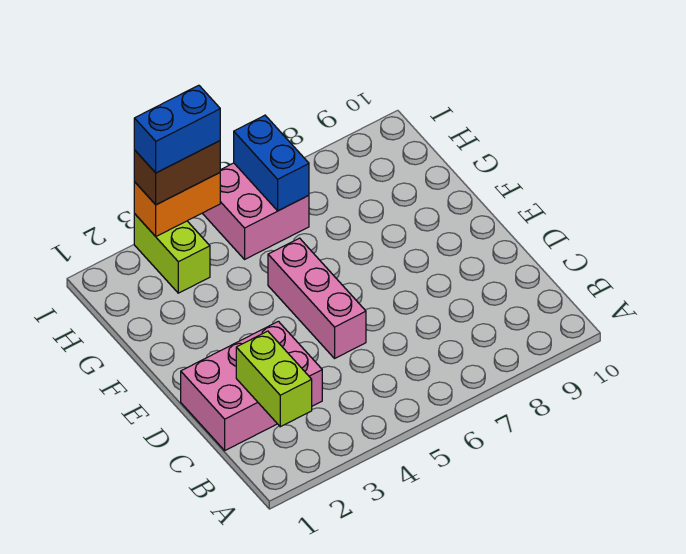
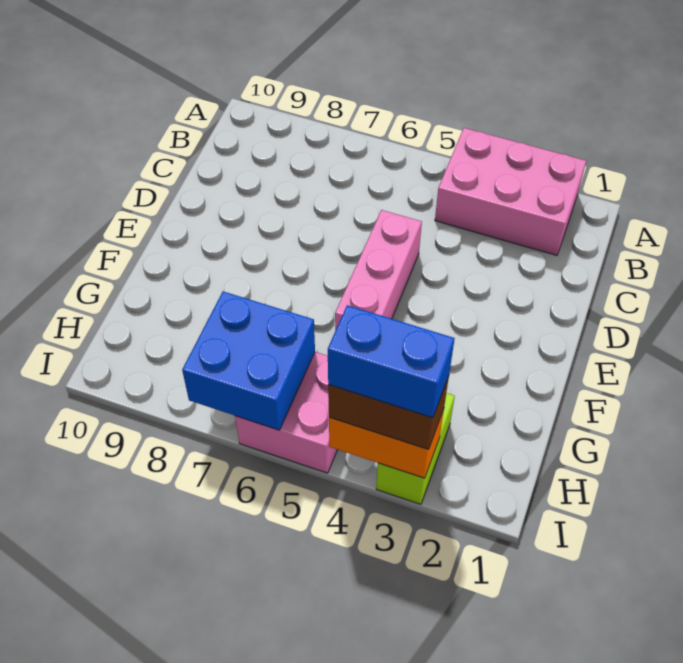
lime 1x2 brick [236,331,312,427] -> none
pink 2x3 brick [181,321,322,450] -> pink 2x3 brick moved to [435,128,586,255]
blue 1x2 brick [234,115,309,211] -> blue 2x2 brick [182,291,315,430]

